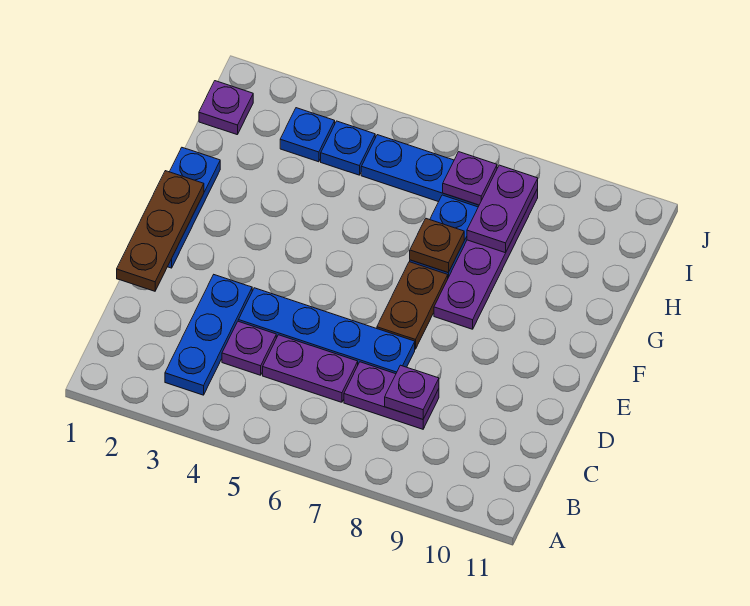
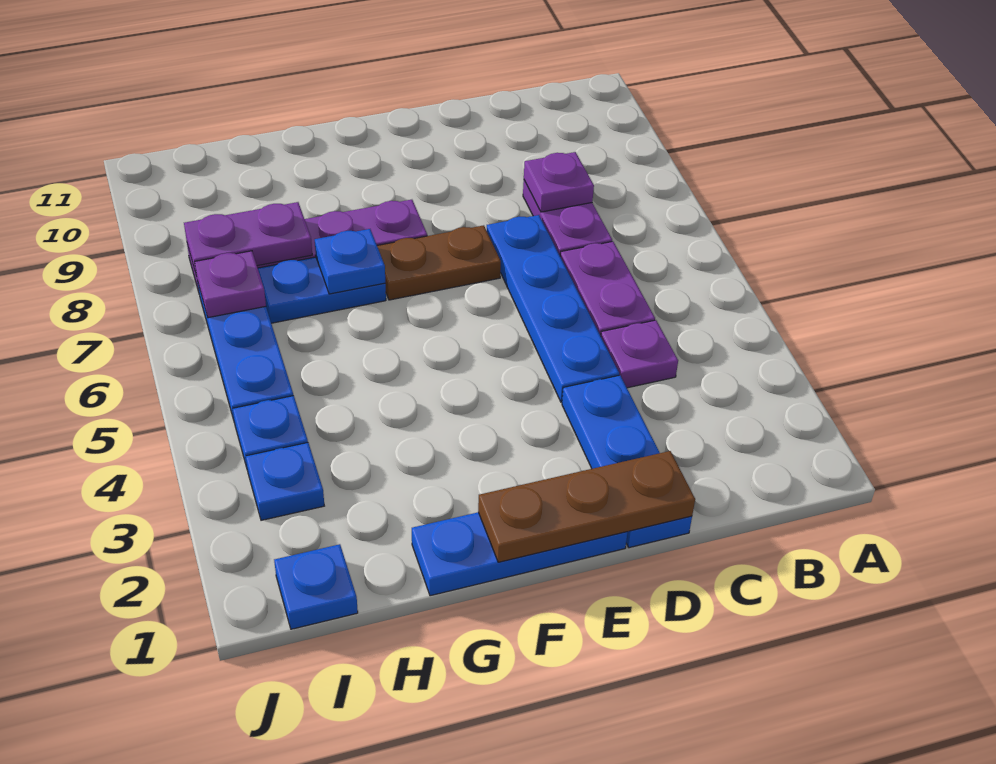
blue 1x3 plate [165,275,252,395] -> blue 1x3 plate turned to [562,375,692,548]
brown 1x1 plate [410,219,464,273] -> blue 1x1 plate [315,229,385,294]
purple 1x1 plate [199,81,253,135] -> blue 1x1 plate [274,544,358,629]

